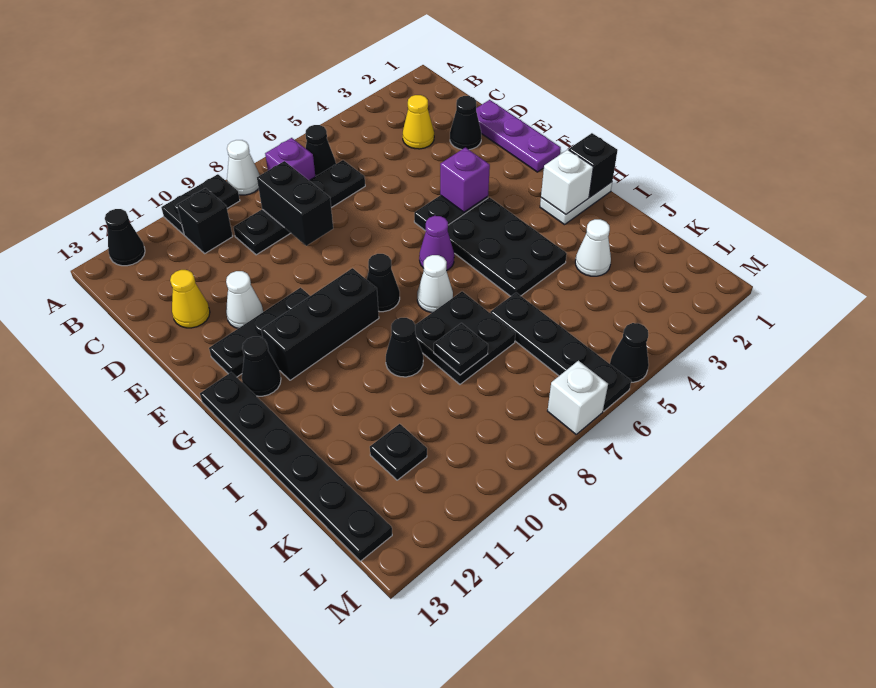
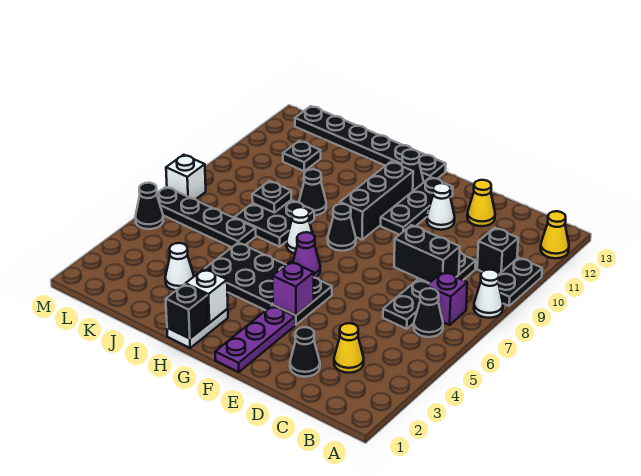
black 1x1 cone [105,209,145,266] -> yellow 1x1 cone [541,211,569,258]
purple 1x3 plate [476,100,561,172] -> purple 1x3 plate turned to [215,306,295,372]

